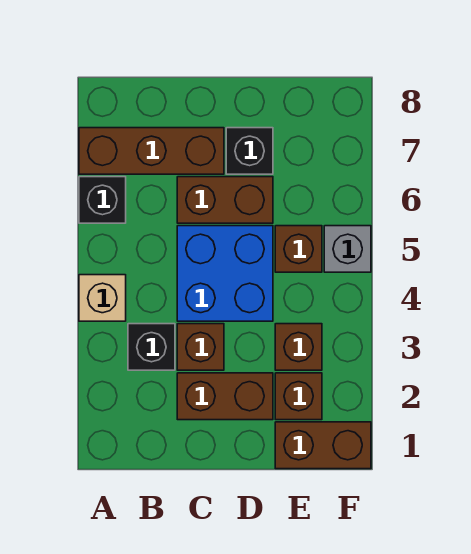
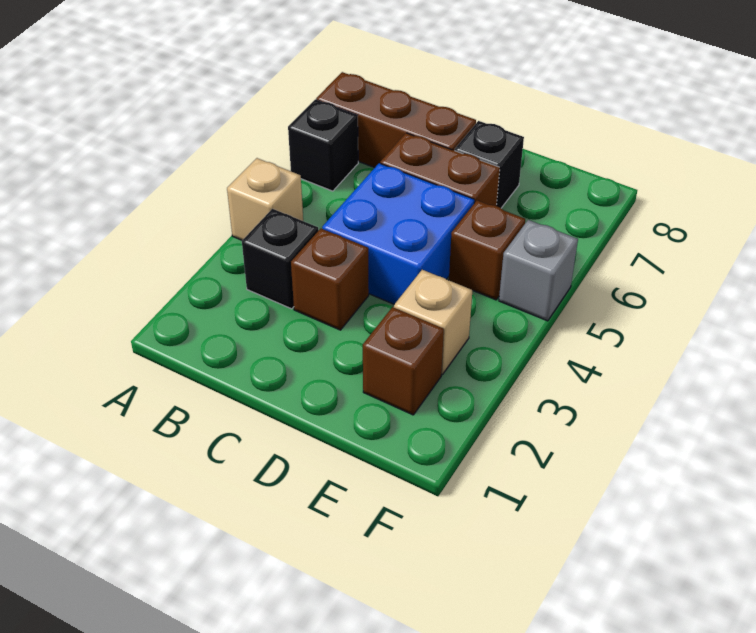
brown 1x2 brick [177,373,273,420] -> none
brown 1x2 brick [275,422,371,469] -> none
brown 1x1 brick [275,324,322,370] -> tan 1x1 brick [394,270,473,375]

